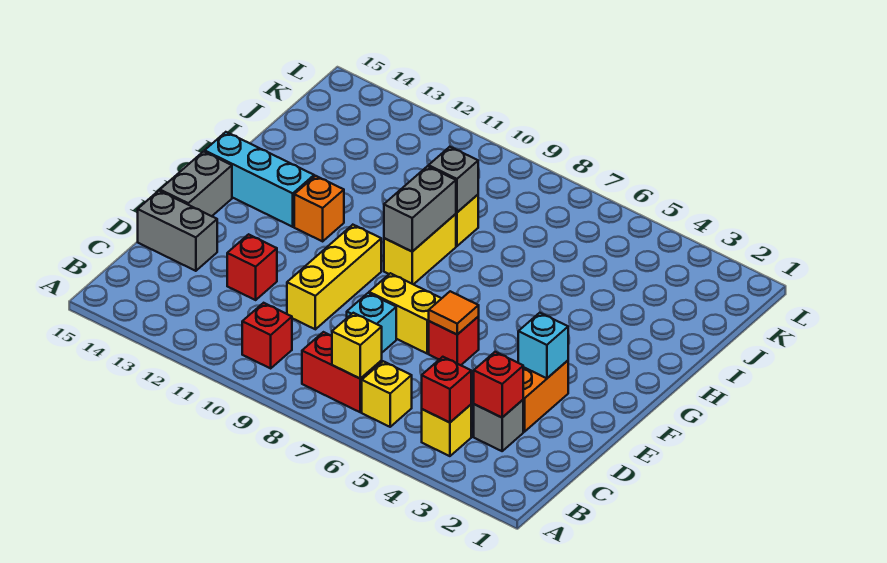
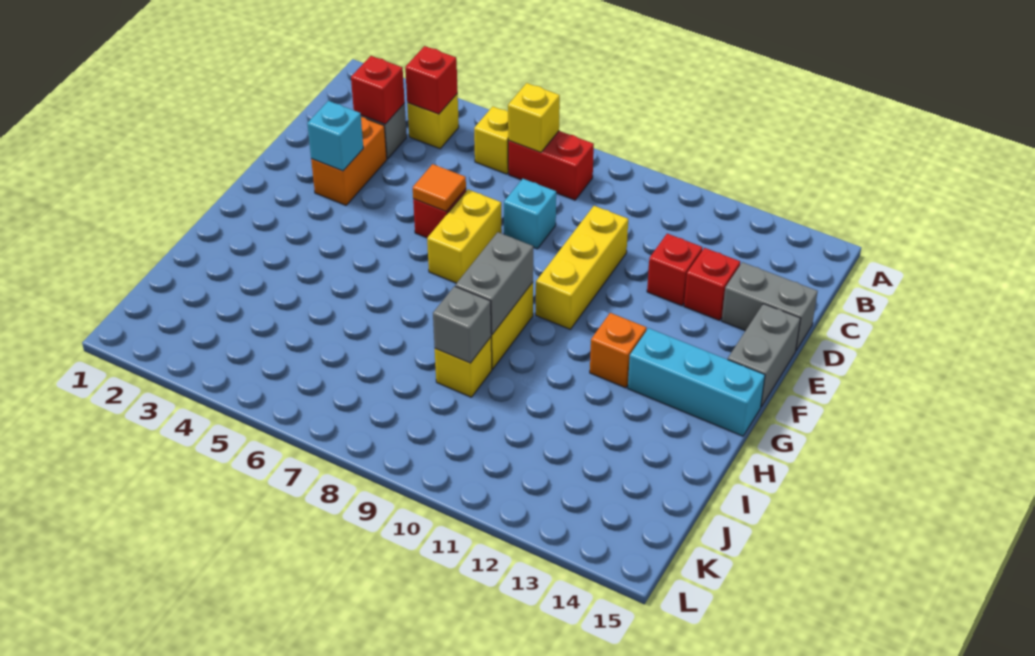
red 1x1 brick [242,303,292,368] -> red 1x1 brick moved to [684,248,740,320]
yellow 1x2 brick [369,273,442,354] -> yellow 1x2 brick turned to [427,190,502,283]

